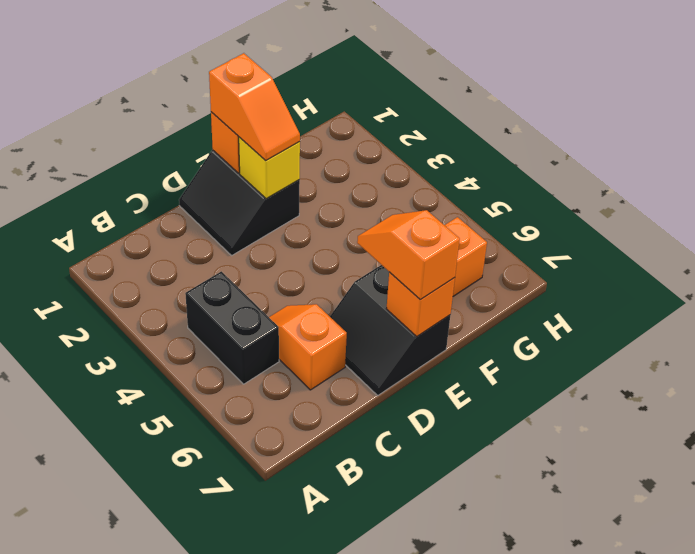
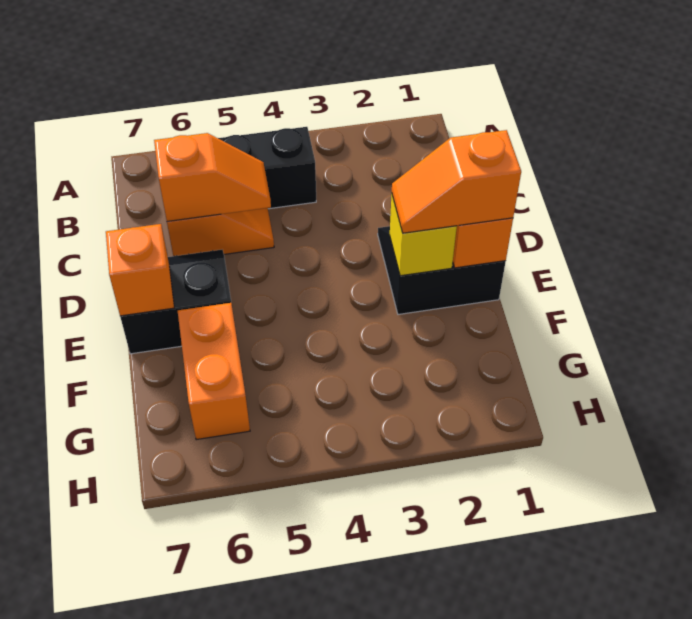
orange 1x2 slope [357,210,460,300] -> orange 1x2 slope moved to [154,133,271,221]

